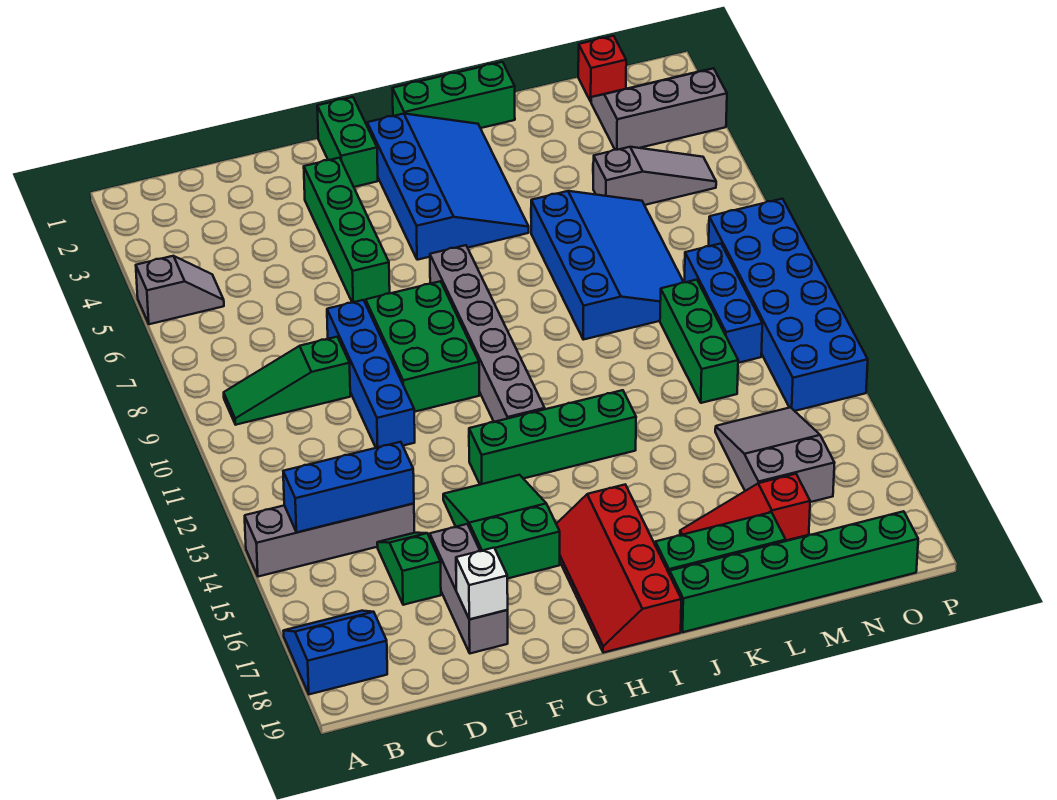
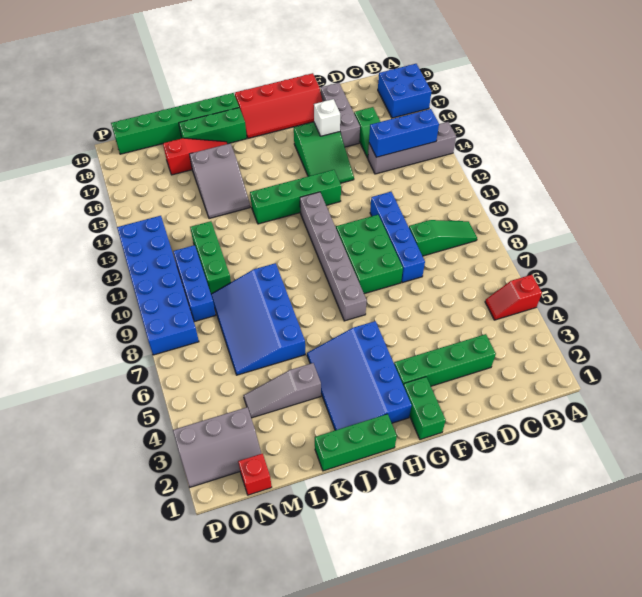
grey 1x2 slope [136,256,224,324] -> red 1x2 slope [485,275,542,320]
blue 2x2 slope [284,611,387,694] -> blue 2x2 brick [378,64,431,118]
white 1x1 brick [456,548,508,619] -> white 1x1 brick moved to [314,99,340,136]
green 1x4 brick [304,158,390,303] -> green 1x4 brick turned to [394,334,496,386]
red 2x4 slope [556,485,681,653] -> red 2x4 slope turned to [235,73,323,138]
grey 1x3 slope [593,147,716,205] -> grey 1x3 slope moved to [243,363,321,418]
grey 2x3 slope [715,407,834,502] -> grey 2x3 slope moved to [190,143,250,219]

